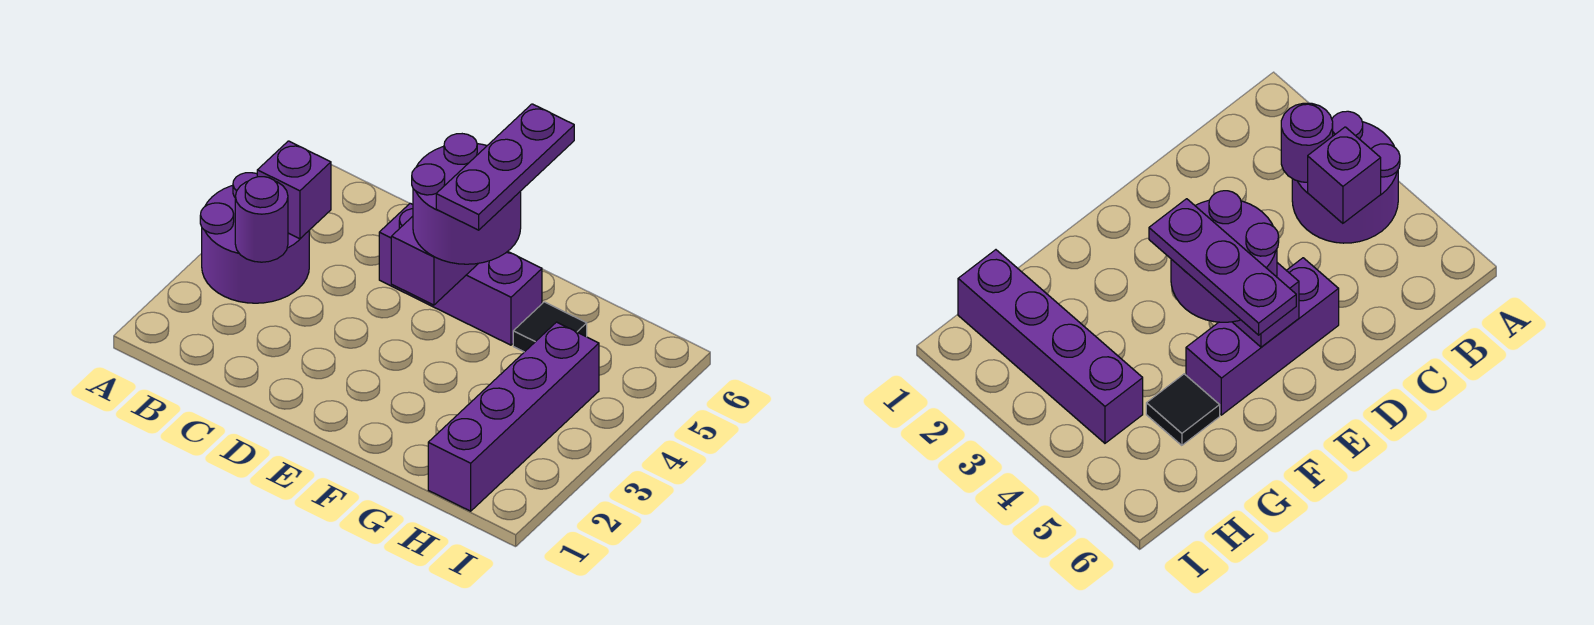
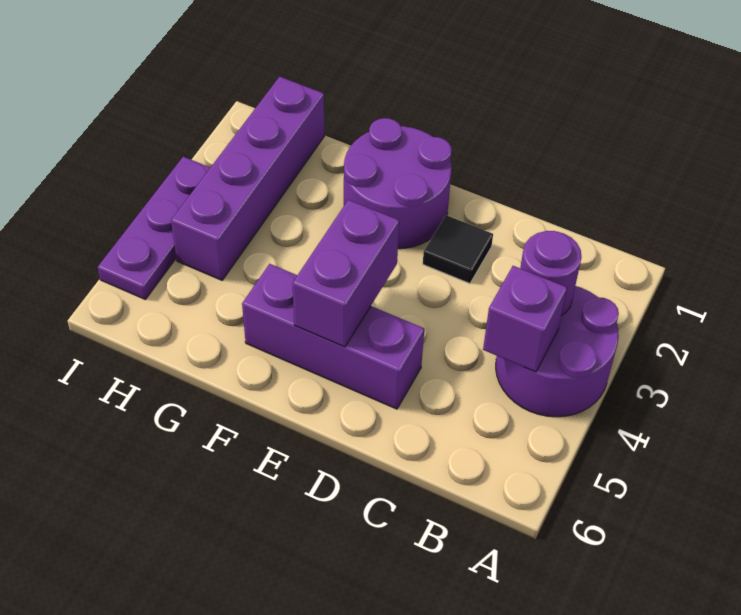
purple 2x2 round brick [412,134,521,264] -> purple 2x2 round brick moved to [344,118,452,249]
purple 1x3 plate [436,104,574,230] -> purple 1x3 plate moved to [98,157,210,299]
black 1x1 tile [513,302,587,352] -> black 1x1 tile moved to [423,215,493,284]

